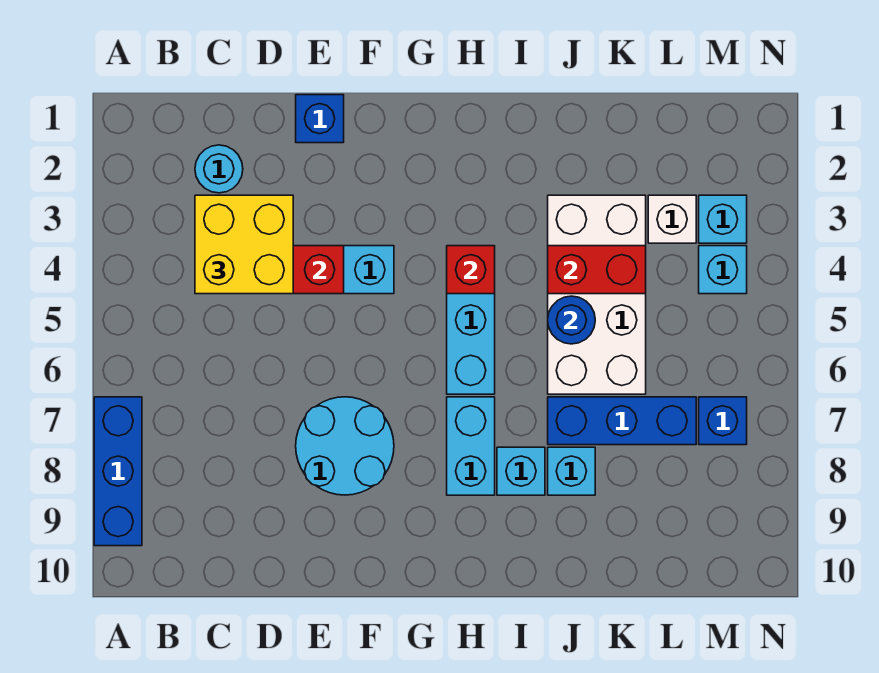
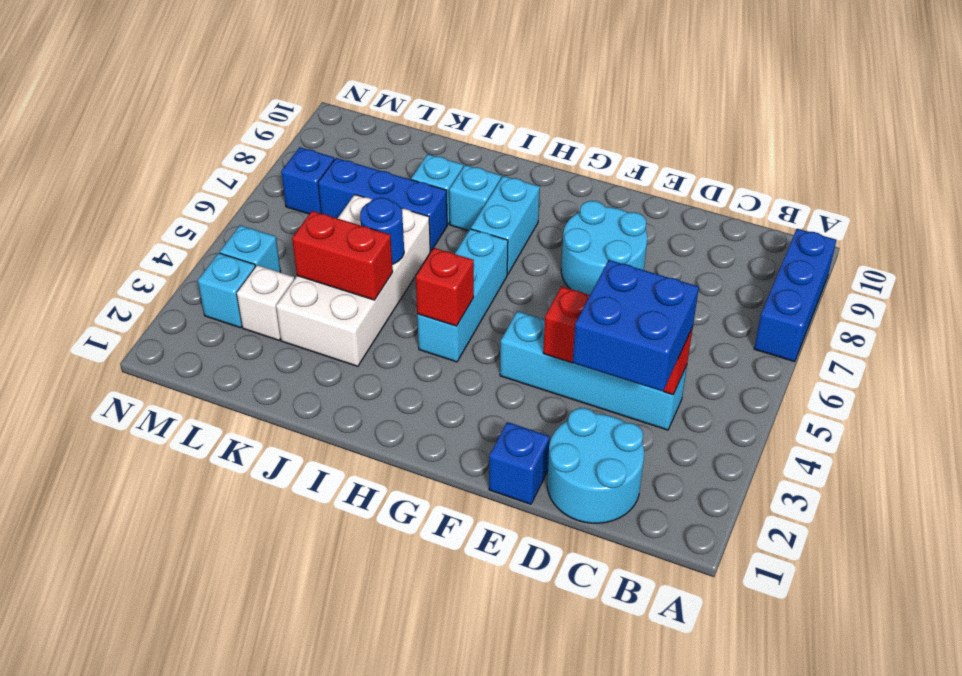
cyan 1x1 round brick [195,145,243,193] -> cyan 2x2 round brick [547,408,644,523]
yellow 2x2 brick [195,195,293,294] -> blue 2x2 brick [573,260,699,392]

